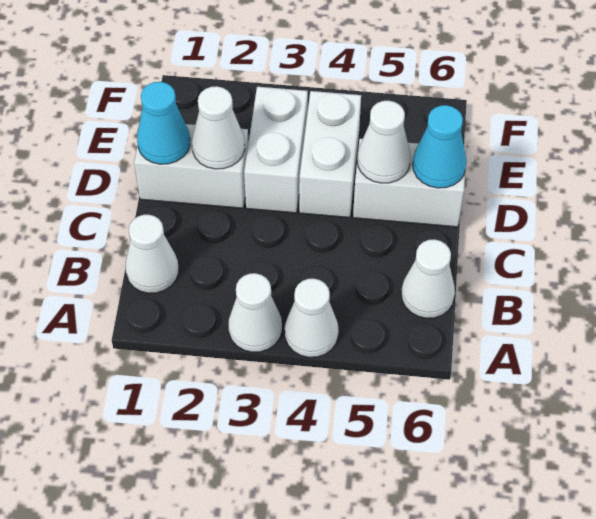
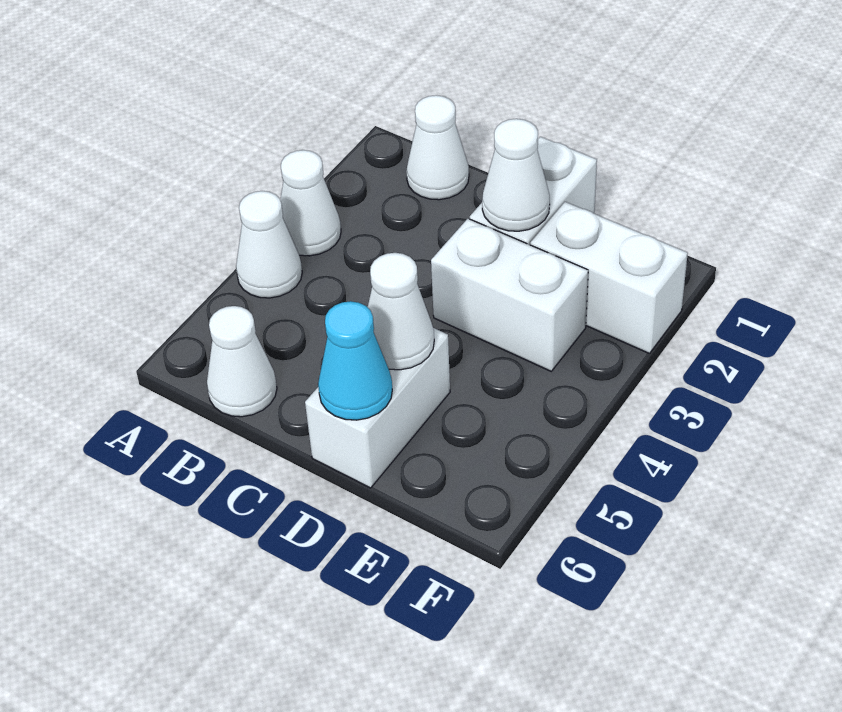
cyan 1x1 cone [137,82,190,164] -> none
white 1x2 brick [299,91,361,218] -> white 1x2 brick moved to [530,202,688,354]

